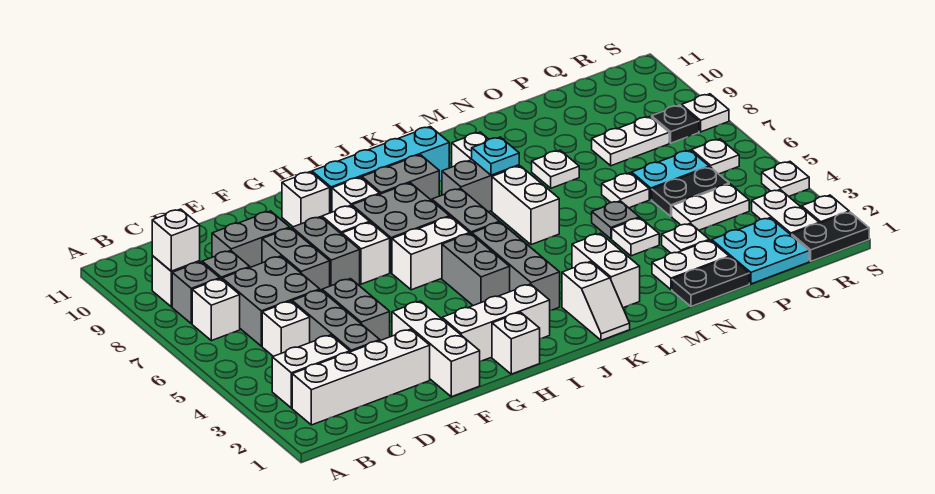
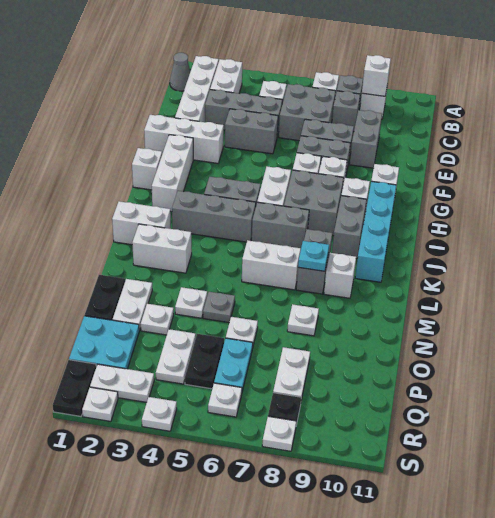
none -> grey 1x1 cone [170,53,190,91]
white 1x2 slope [562,262,630,340] -> white 1x2 brick [112,201,171,245]

